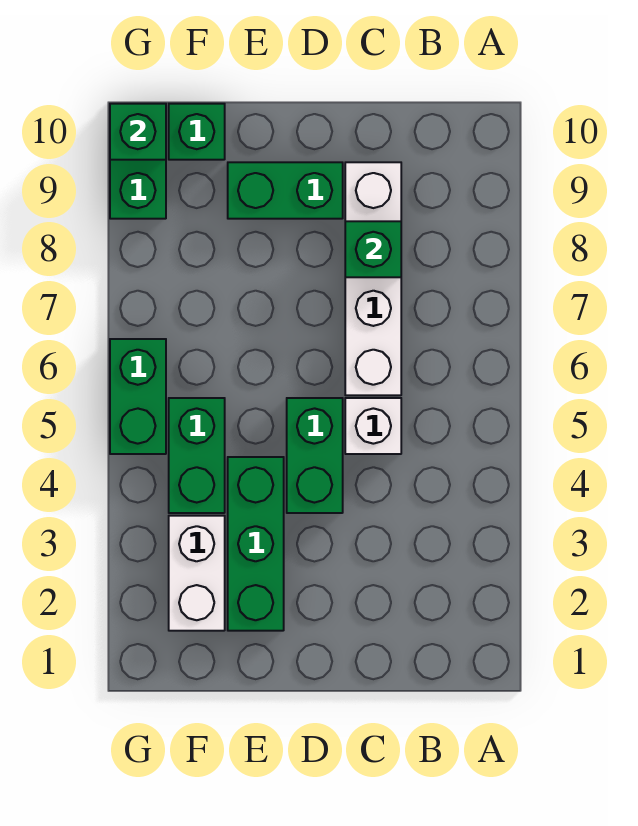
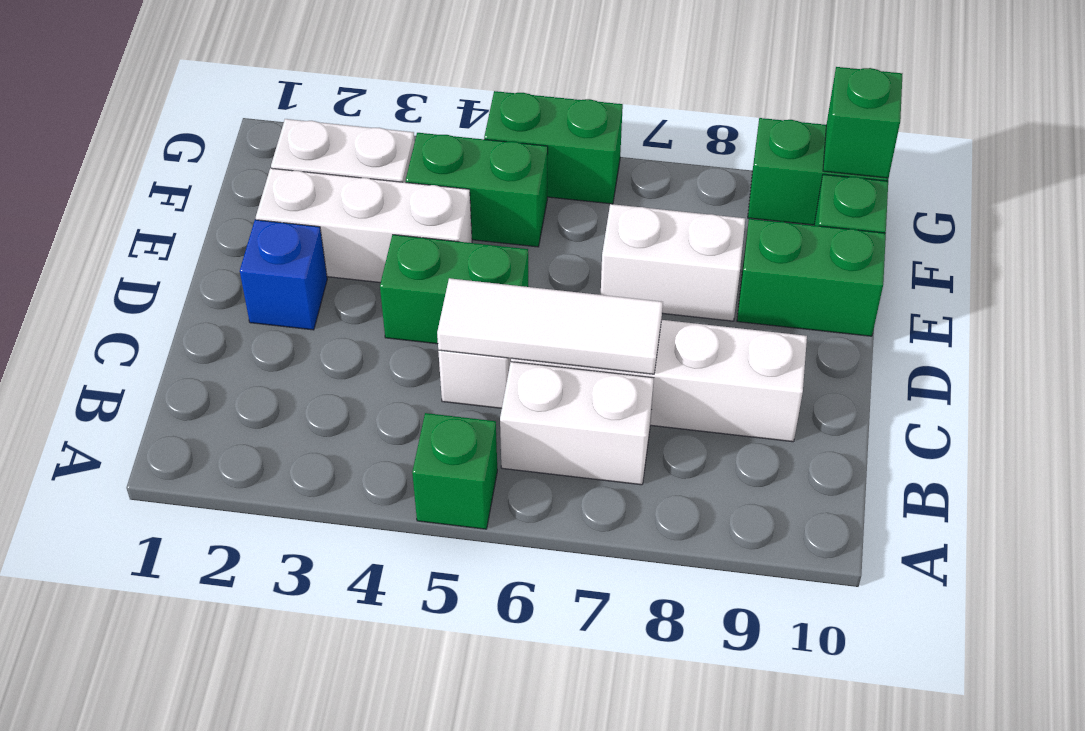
none -> white 1x2 brick [500,362,654,485]
none -> white 1x3 tile [437,278,663,374]
green 1x1 brick [345,221,401,277] -> green 1x1 brick moved to [412,413,497,529]
none -> blue 1x1 brick [240,220,327,330]
green 1x2 brick [228,162,343,219] -> green 1x2 brick turned to [737,219,886,336]
green 1x3 brick [228,457,284,631] -> white 1x3 brick [256,168,472,283]
none -> white 1x2 brick [601,204,745,321]

